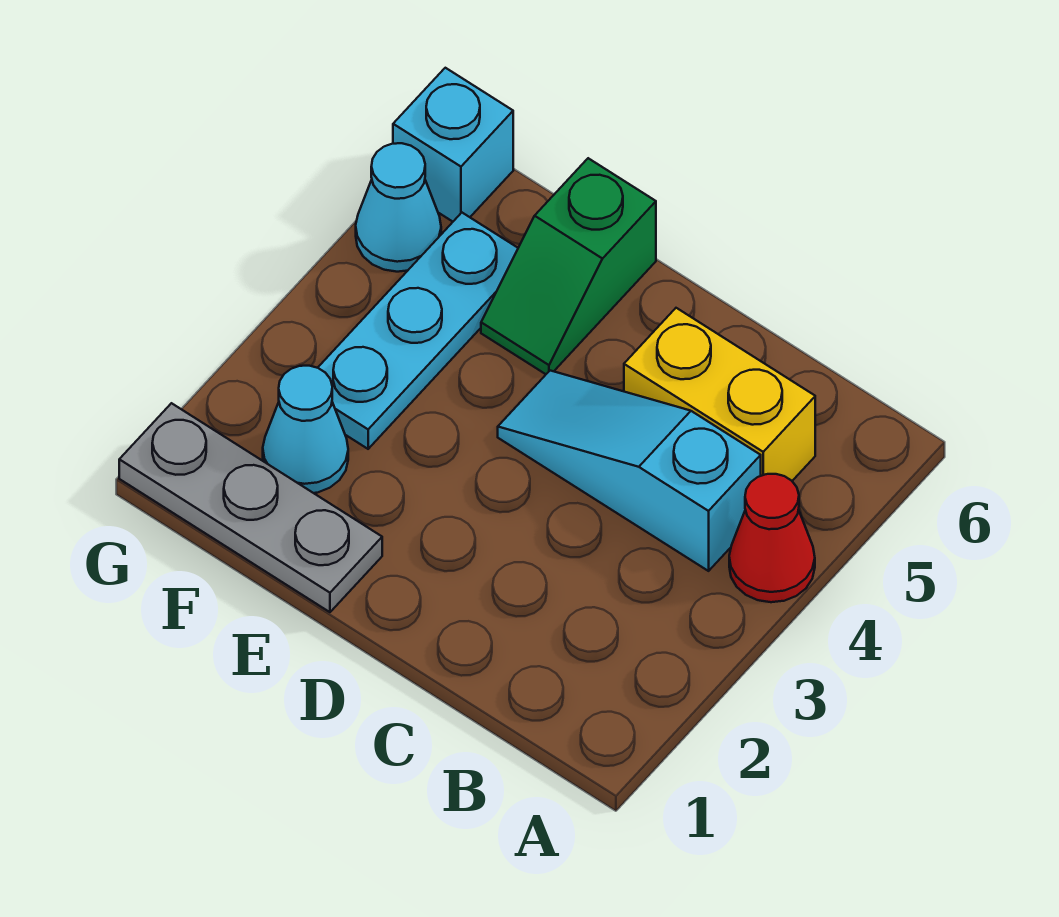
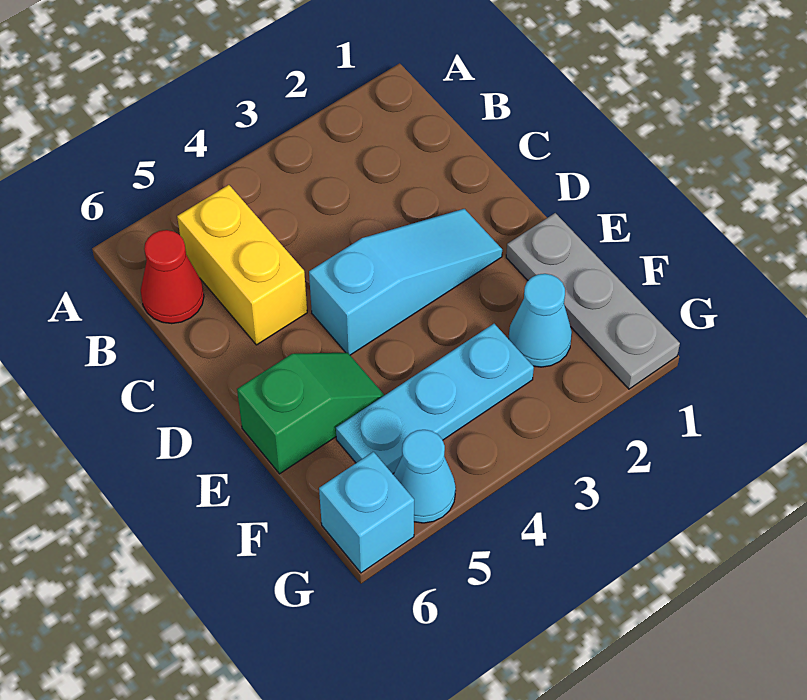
red 1x1 cone [729,474,815,602] -> red 1x1 cone moved to [141,230,204,324]
cyan 1x3 slope [498,371,761,571] -> cyan 1x3 slope turned to [309,209,502,355]

